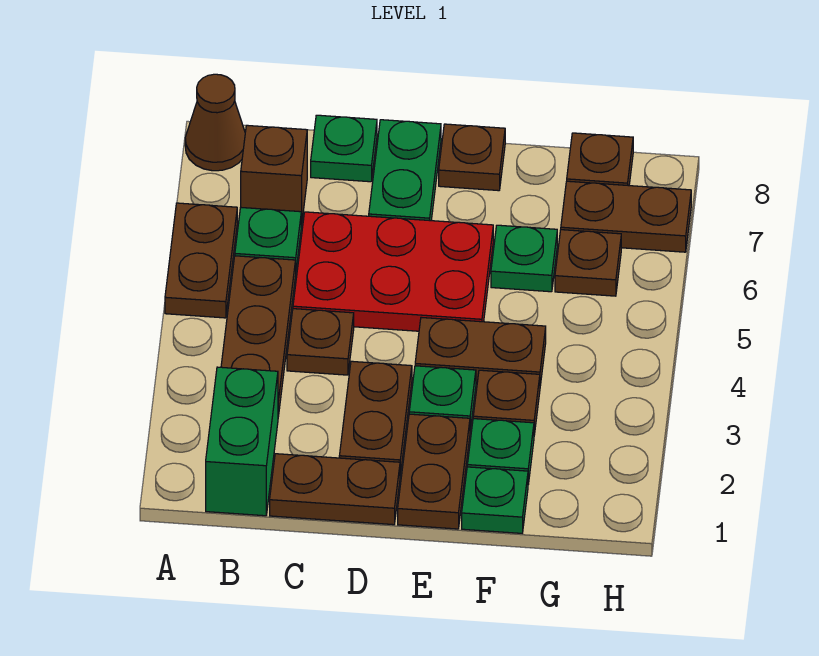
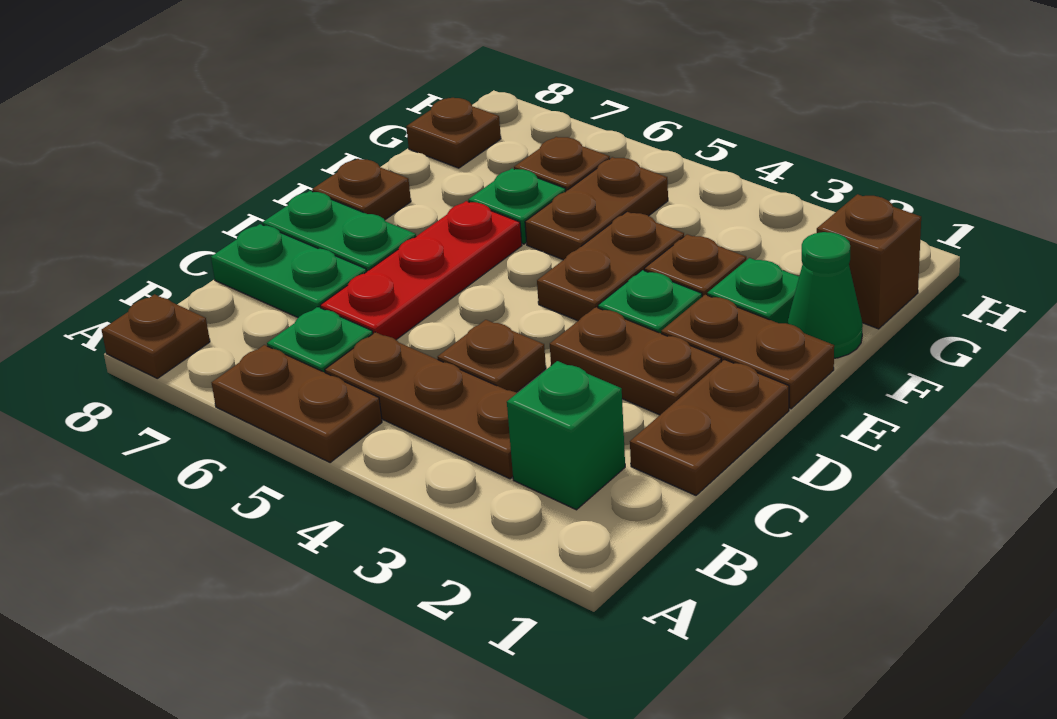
brown 1x1 cone [185,74,245,171] -> brown 1x1 plate [102,294,210,378]
green 1x2 brick [206,367,278,516] -> green 1x1 brick [507,361,625,510]
brown 1x1 brick [241,125,307,225] -> brown 1x1 brick moved to [817,194,921,329]
red 2x3 plate [293,212,493,331] -> red 1x3 plate [320,201,522,340]
green 1x1 plate [311,115,377,182] -> green 1x2 plate [211,224,367,317]
green 1x1 plate [462,467,528,533] -> green 1x1 cone [787,232,863,358]
brown 1x2 plate [561,181,691,252] -> brown 1x2 plate moved to [525,157,668,260]

